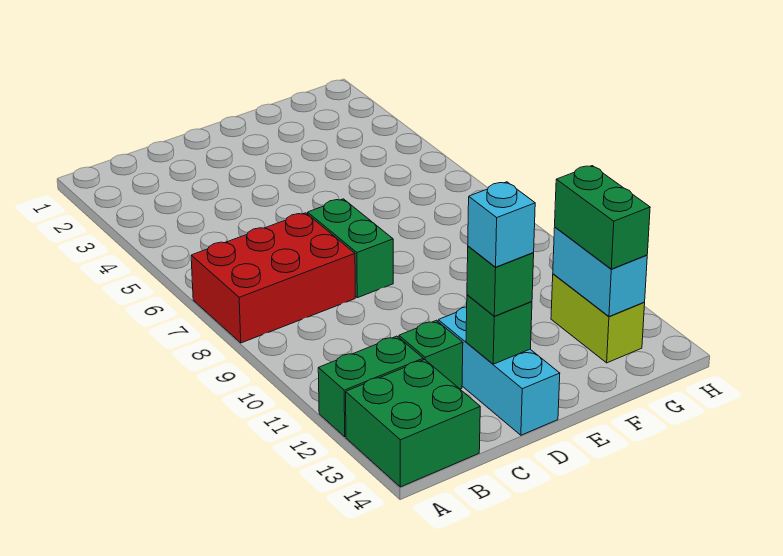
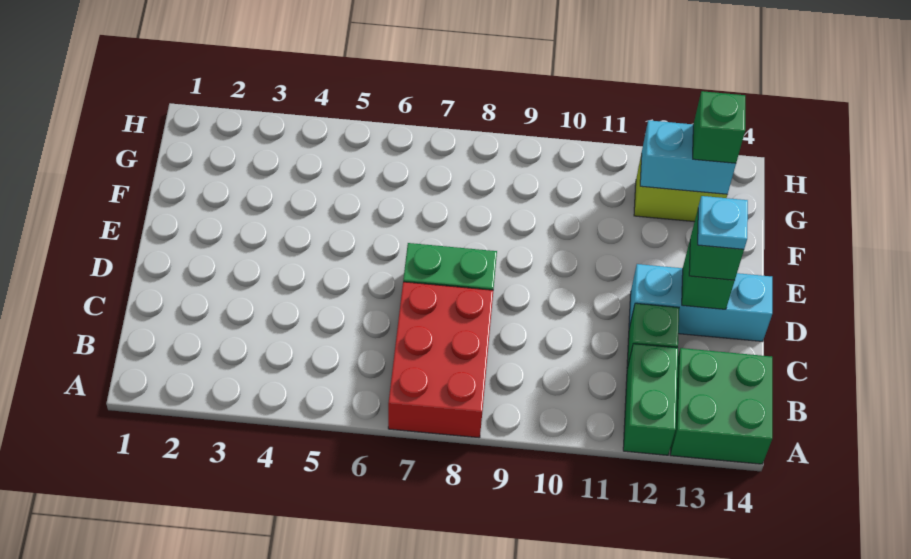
cyan 1x1 brick [468,182,535,267] -> cyan 1x1 plate [698,196,748,249]
green 1x2 brick [555,166,650,269] -> green 1x1 brick [693,91,745,163]

